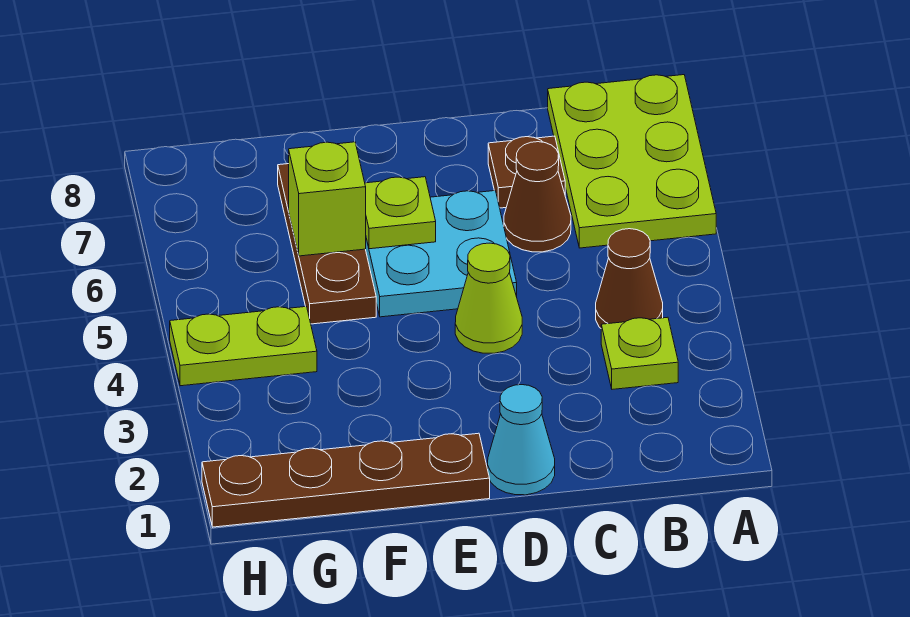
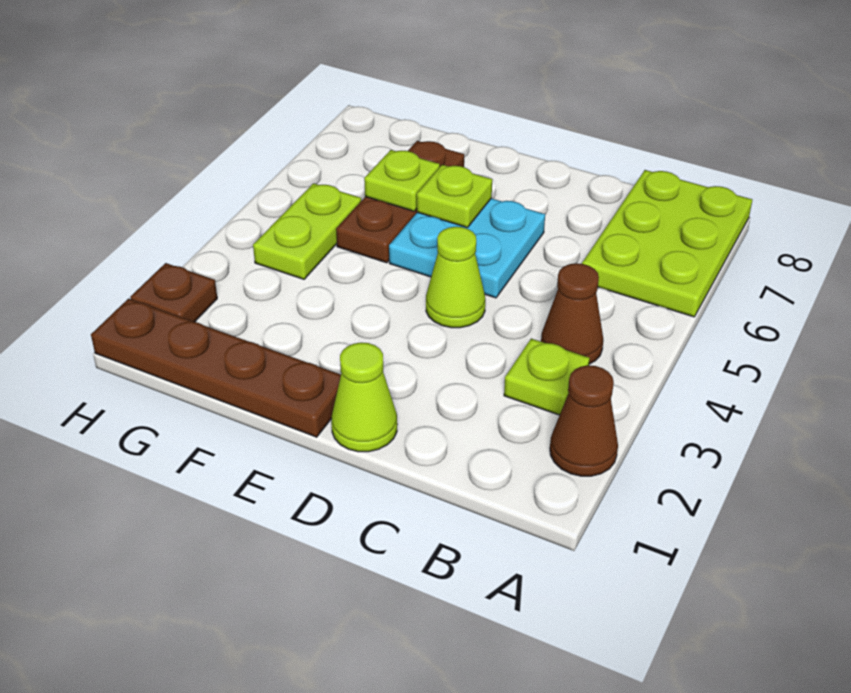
brown 1x1 cone [504,142,571,252] -> brown 1x1 cone moved to [550,365,618,476]
brown 1x1 plate [488,136,565,208] -> brown 1x1 plate moved to [130,263,217,322]
cyan 1x1 cone [488,385,555,495] -> lime 1x1 cone [331,342,397,452]
lime 1x1 brick [289,142,366,256] -> lime 1x1 plate [364,150,440,211]
lime 1x2 plate [170,307,317,386] -> lime 1x2 plate turned to [253,183,361,279]

